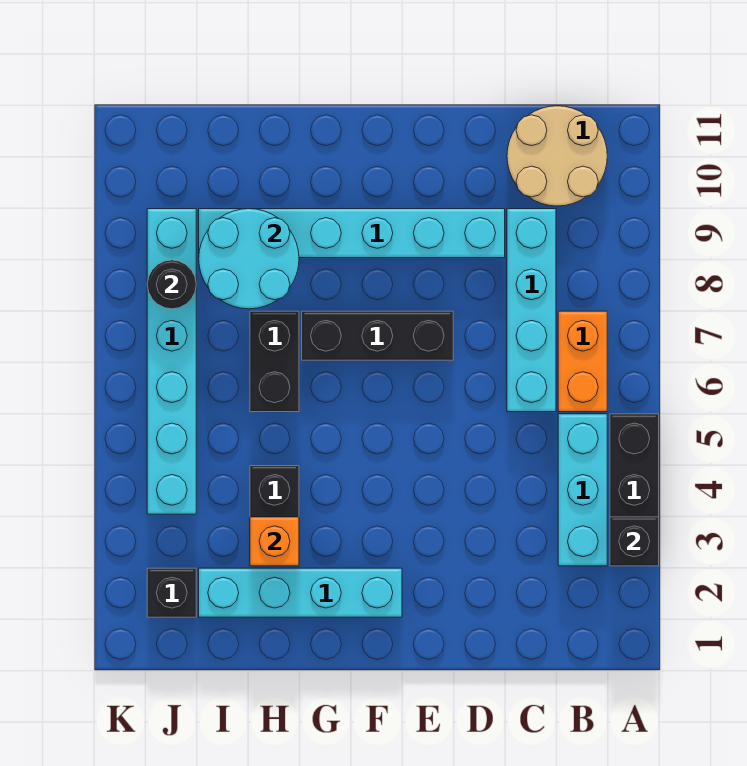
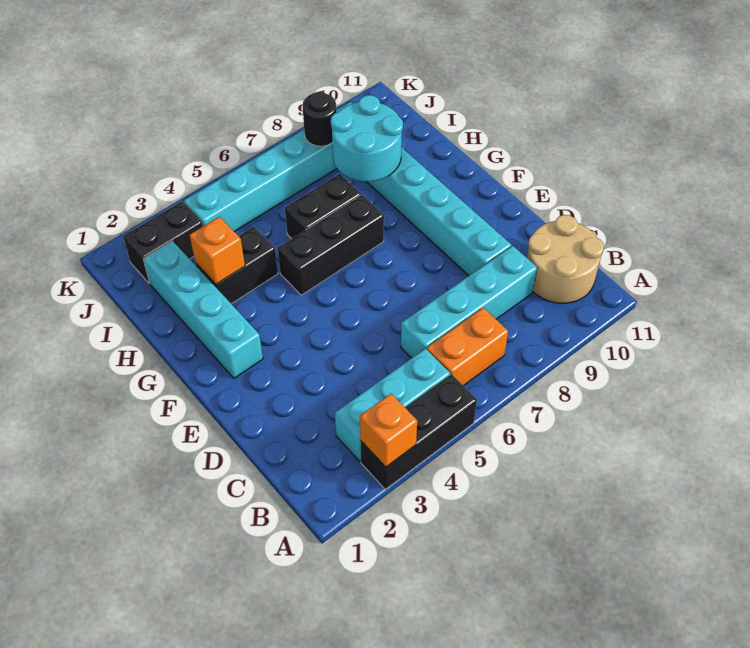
black 1x1 brick [610,517,659,566] -> orange 1x1 brick [360,394,417,467]
black 1x3 brick [302,311,453,360] -> black 1x3 brick turned to [278,195,384,295]
black 1x1 brick [147,568,196,617] -> black 1x2 brick [123,201,203,283]

